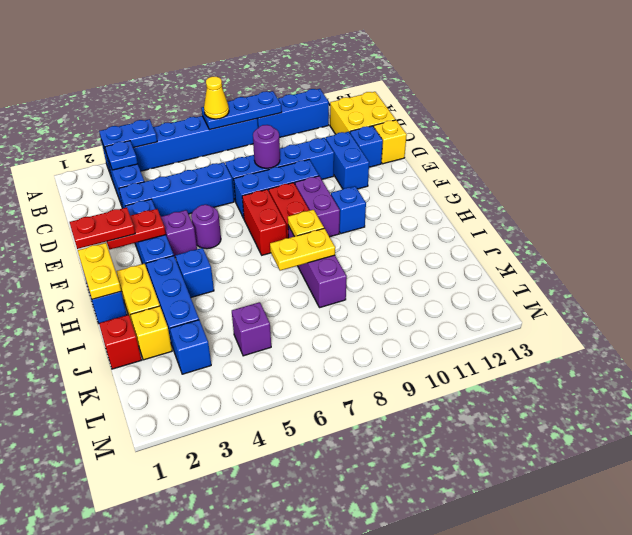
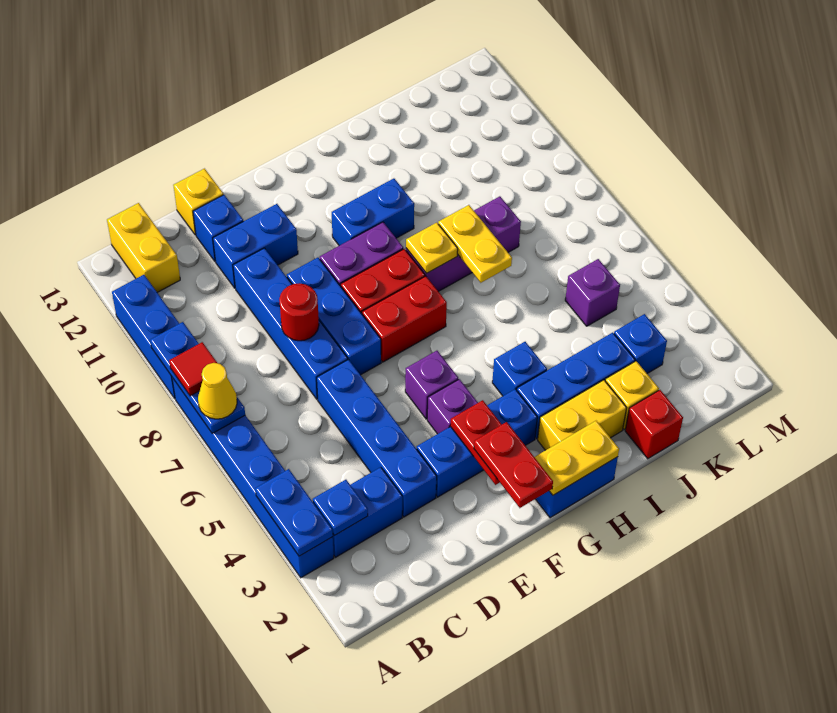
none -> red 1x1 tile [169,342,217,396]
yellow 2x2 brick [330,92,396,134] -> yellow 1x2 brick [107,203,180,292]
purple 1x1 round brick [253,125,280,168] -> red 1x1 round brick [279,283,319,341]
purple 1x1 round brick [191,205,221,249] -> purple 1x1 brick [405,351,458,419]
blue 1x1 brick [331,186,366,234] -> blue 1x2 brick [332,179,414,246]

